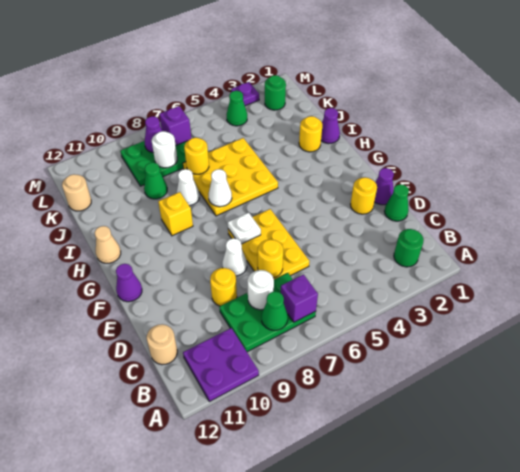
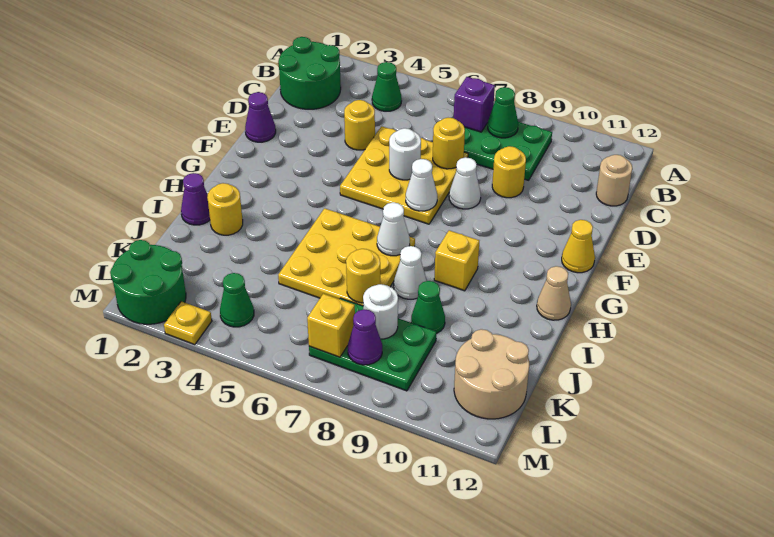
purple 2x2 plate [183,328,259,402] -> none
green 1x1 round brick [394,229,424,267] -> green 2x2 round brick [278,37,341,109]
white 1x1 round brick [247,270,274,310] -> white 1x1 round brick moved to [389,128,421,180]
green 1x1 cone [384,184,409,221] -> green 1x1 cone moved to [372,62,402,111]
yellow 2x3 plate [228,209,310,279] -> yellow 3x3 plate [340,126,468,224]
yellow 1x1 round brick [350,177,377,214] -> yellow 1x1 round brick moved to [344,100,375,150]
white 1x1 plate [228,213,261,244] -> white 1x1 cone [406,159,437,211]
purple 1x1 cone [116,264,142,302] -> yellow 1x1 cone [562,220,595,273]
tan 1x1 round brick [62,174,91,211] -> tan 2x2 round brick [454,329,529,419]
green 1x1 round brick [265,75,286,110] -> green 2x2 round brick [110,240,186,324]
purple 1x1 brick [159,106,191,145] -> yellow 1x1 brick [307,294,355,357]
purple 1x1 plate [231,82,259,106] -> yellow 1x1 plate [164,301,212,345]

